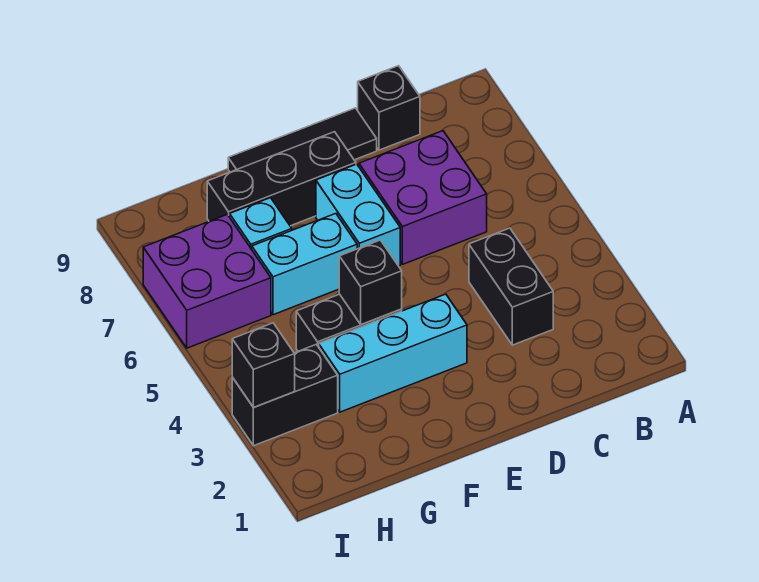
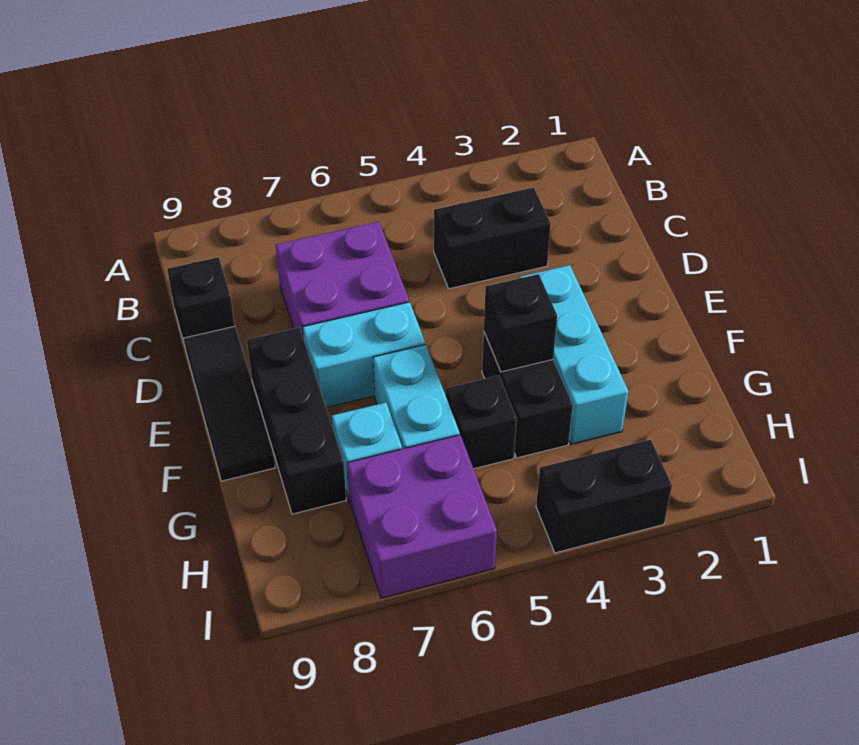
black 1x2 brick [232,344,338,446] -> black 1x2 brick turned to [536,440,672,553]
black 1x1 brick [232,323,295,407] -> black 1x1 brick moved to [445,375,517,469]

